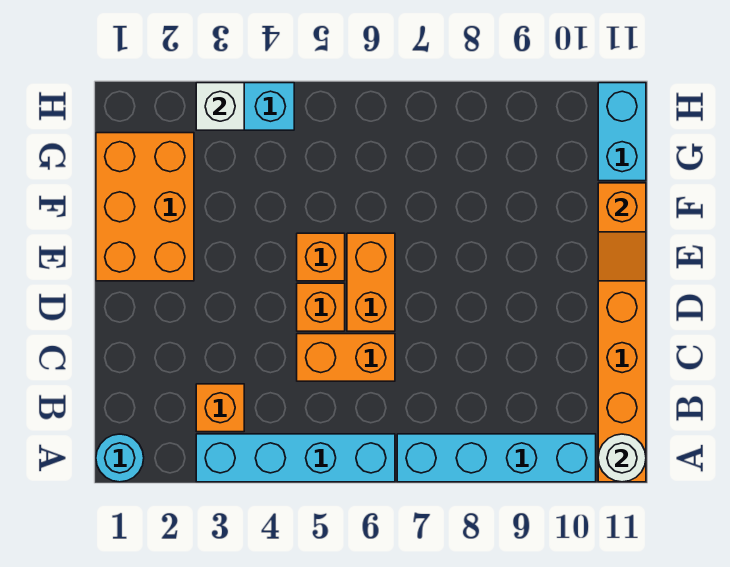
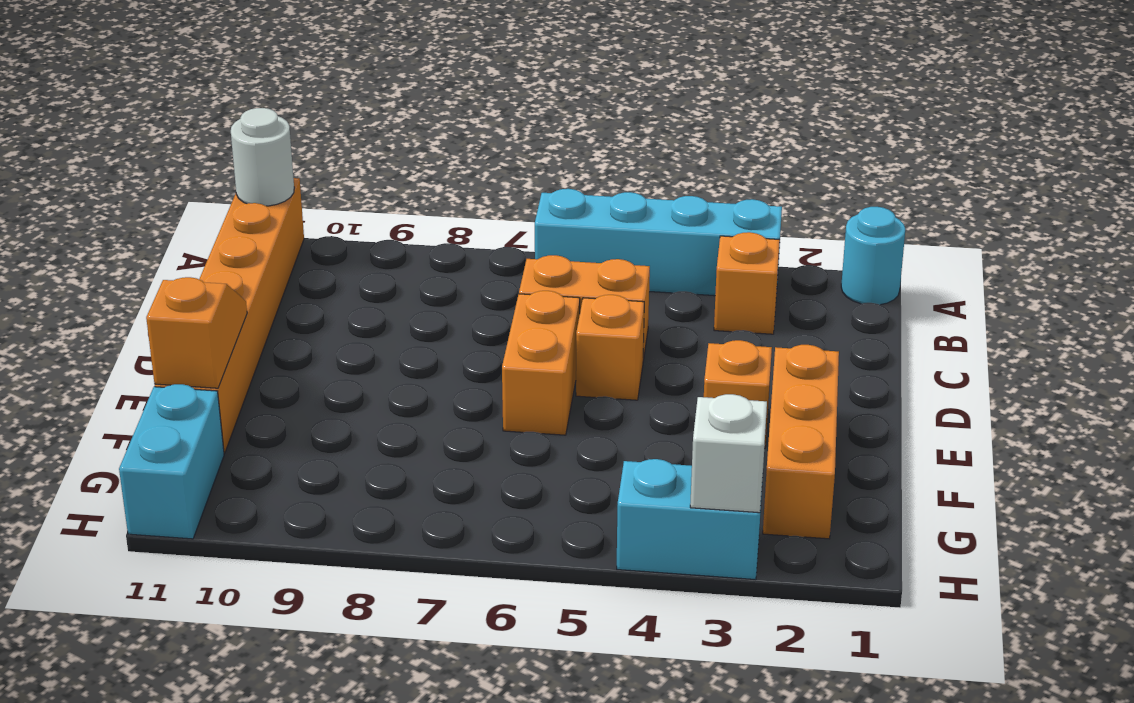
cyan 1x4 brick [397,434,596,482] -> none
orange 2x3 brick [96,133,194,281] -> orange 1x3 brick [763,345,839,539]
orange 1x1 brick [297,233,345,281] -> orange 1x1 brick moved to [704,340,772,449]

